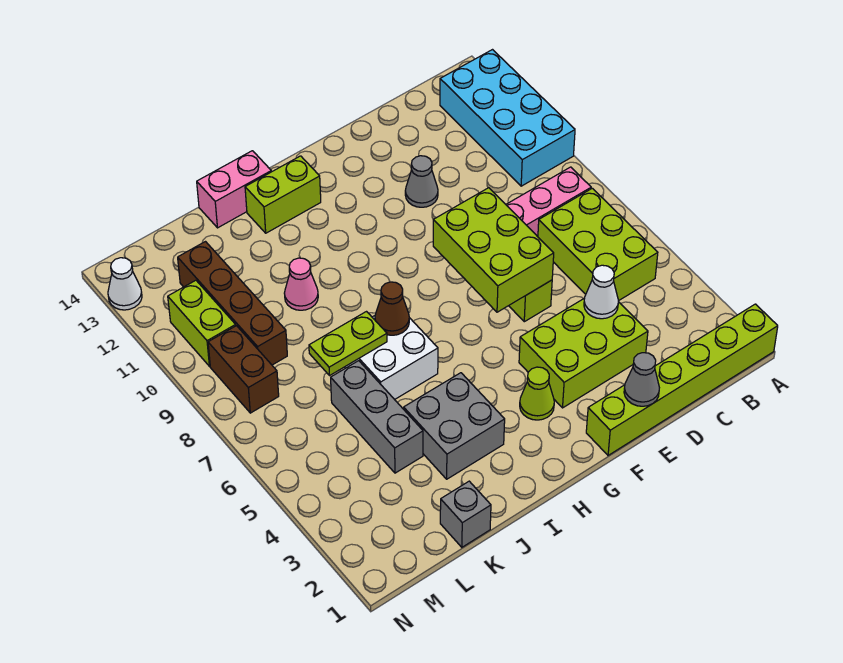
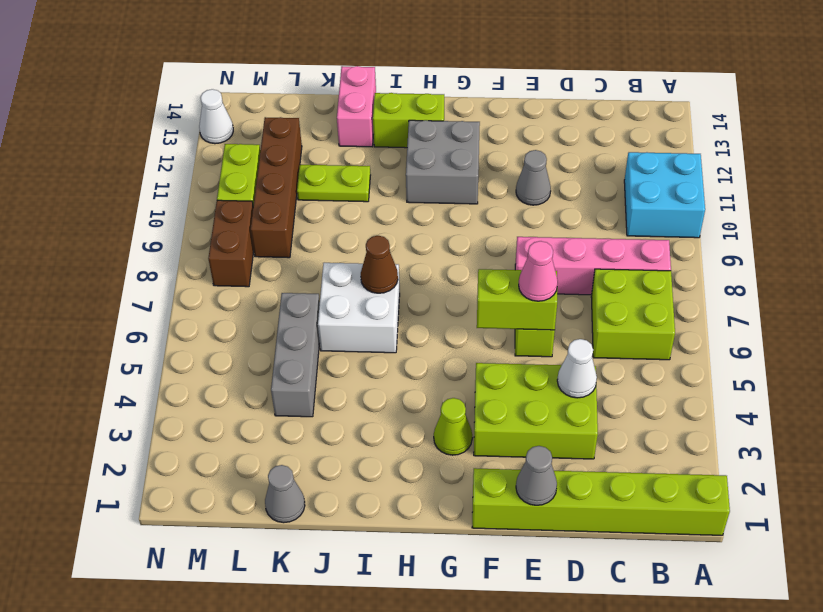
cyan 2x4 brick [440,50,575,186] -> cyan 2x2 brick [624,152,705,238]
lime 2x3 brick [538,188,658,300] -> lime 2x2 brick [591,269,675,360]
lime 2x3 brick [433,188,554,312] -> lime 1x2 brick [477,269,557,330]
grey 2x2 brick [404,373,505,479] -> grey 2x2 brick moved to [406,120,480,204]
pink 1x2 brick [197,151,271,228] -> pink 1x2 brick turned to [337,66,376,147]
lime 1x2 plate [309,312,387,376] -> lime 1x2 plate moved to [297,165,370,202]
pink 1x1 cone [284,258,318,310] -> pink 1x1 cone moved to [519,241,558,301]
grey 1x1 brick [440,481,491,547] -> grey 1x1 cone [265,465,305,523]

